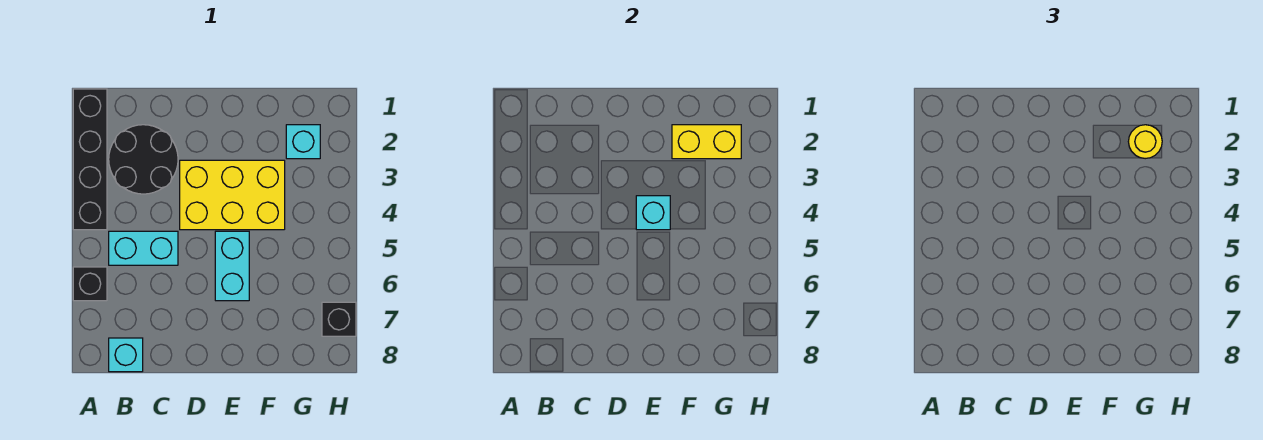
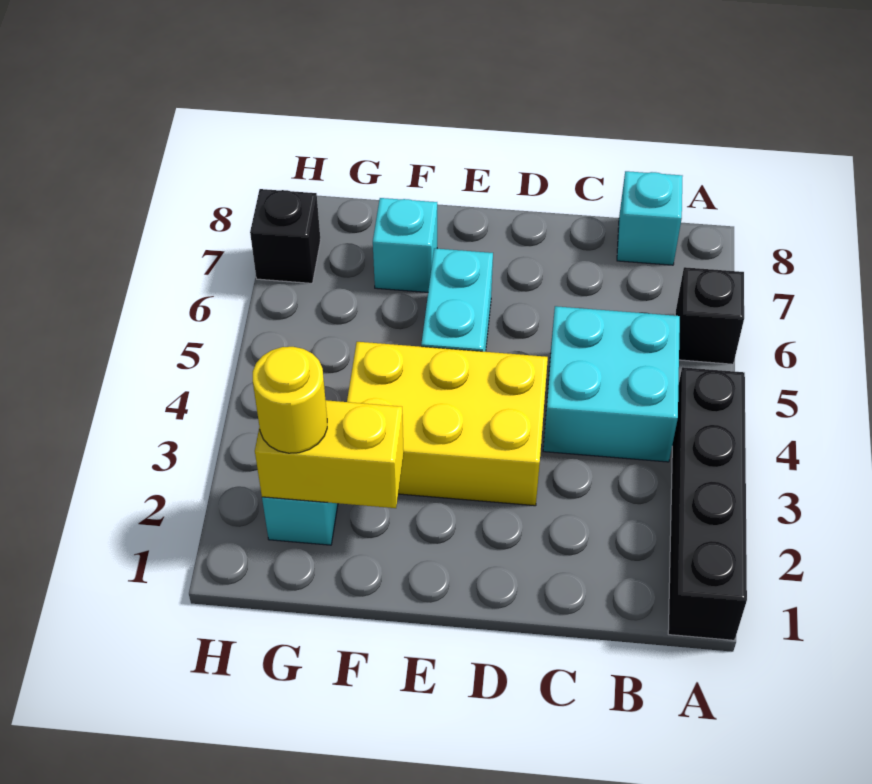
black 2x2 round brick [109,125,178,194] -> none
cyan 1x2 brick [109,231,178,265] -> cyan 2x2 brick [543,306,680,462]
cyan 1x1 brick [636,196,670,230] -> cyan 1x1 brick moved to [373,198,437,292]

